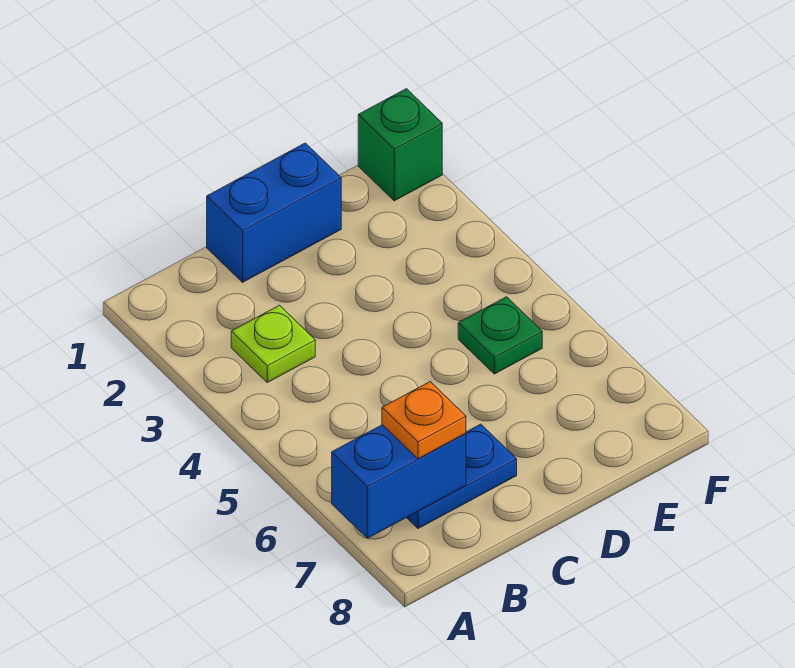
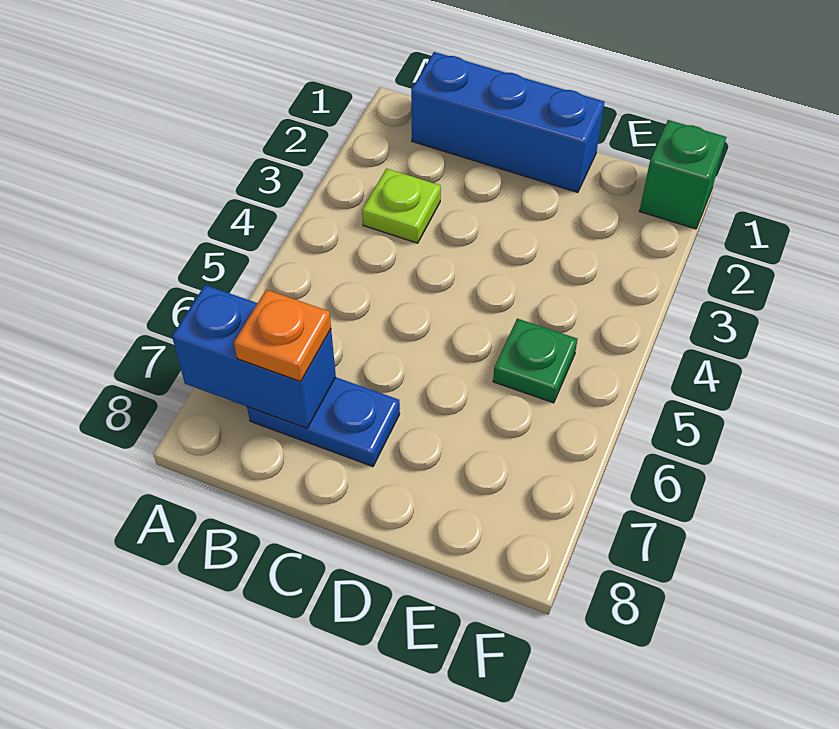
blue 1x2 brick [207,143,341,282] -> blue 1x3 brick [411,52,604,193]

